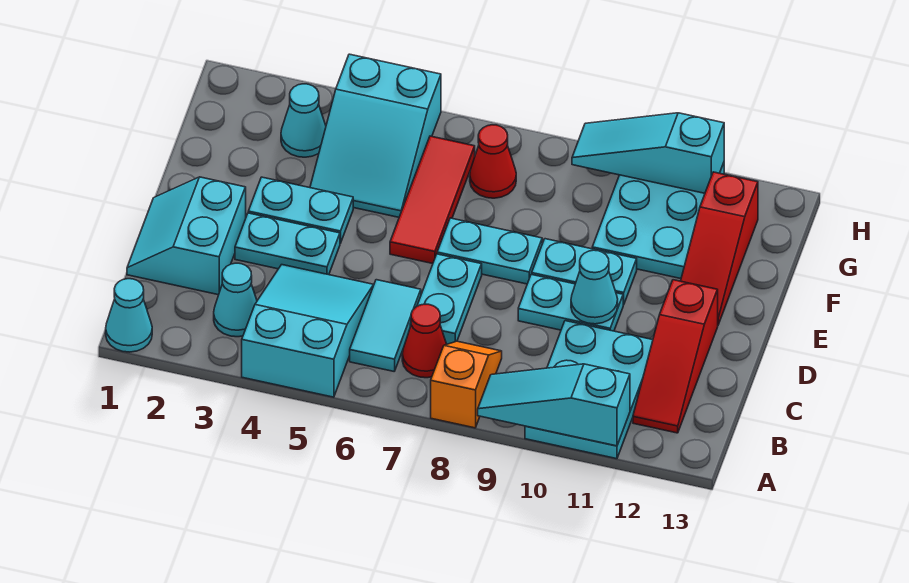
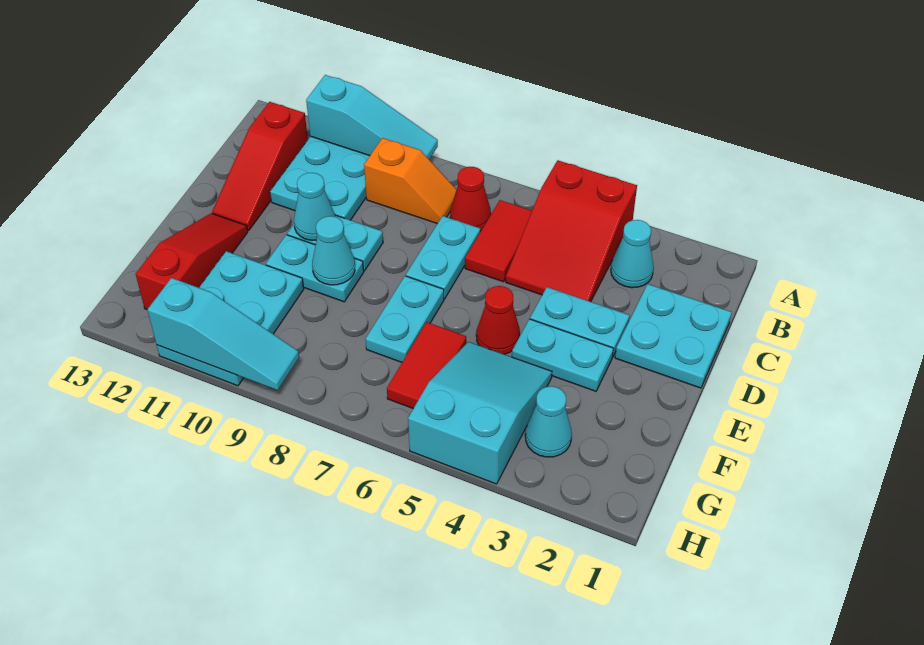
cyan 1x1 cone [106,279,152,352] -> cyan 1x1 cone moved to [312,216,355,285]
cyan 2x3 slope [242,265,374,397] -> red 2x3 slope [506,160,637,302]
orange 1x2 slope [431,341,502,428] -> orange 1x2 slope turned to [364,138,457,224]
cyan 1x2 tile [350,280,421,371] -> red 1x2 tile [465,200,532,282]
red 1x3 slope [633,280,718,433] -> red 1x3 slope turned to [212,102,308,231]
cyan 2x2 slope [127,177,246,295] -> cyan 2x2 plate [615,284,732,388]
red 1x3 tile [390,136,475,264] -> red 1x2 tile [387,322,466,408]
cyan 1x2 plate [437,218,542,284] -> cyan 1x2 plate turned to [366,276,444,362]
red 1x1 cone [470,125,516,198] -> red 1x1 cone moved to [476,286,520,354]

